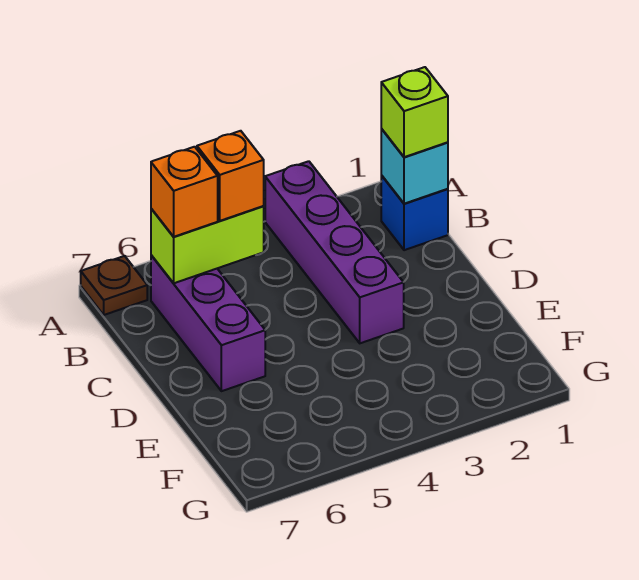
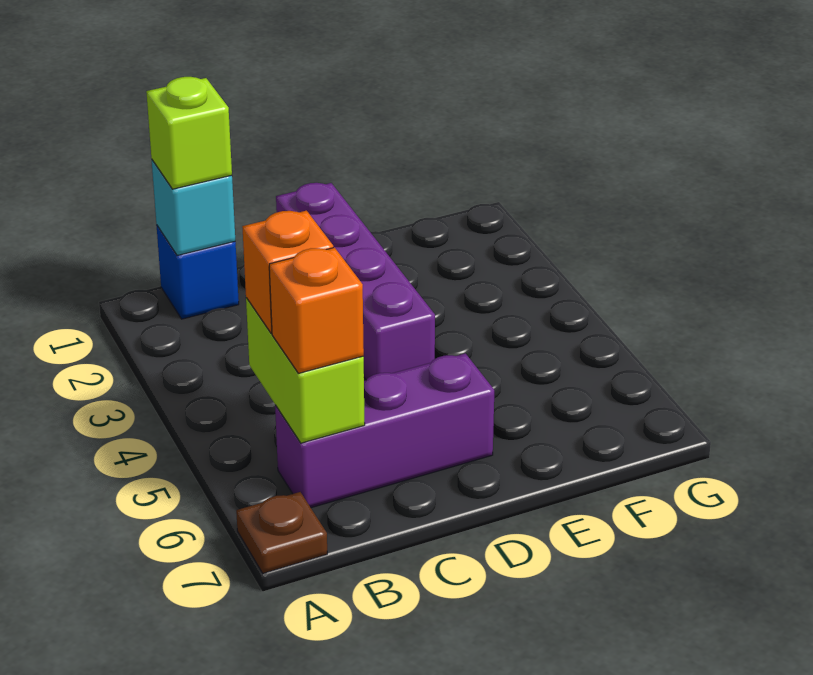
purple 1x4 brick [265,161,404,343] -> purple 1x4 brick turned to [276,183,435,380]

